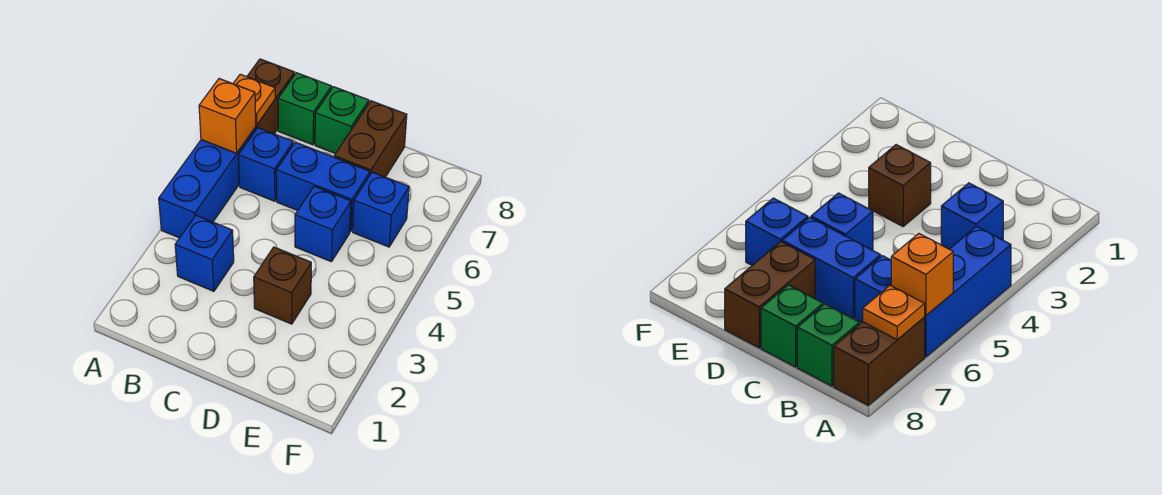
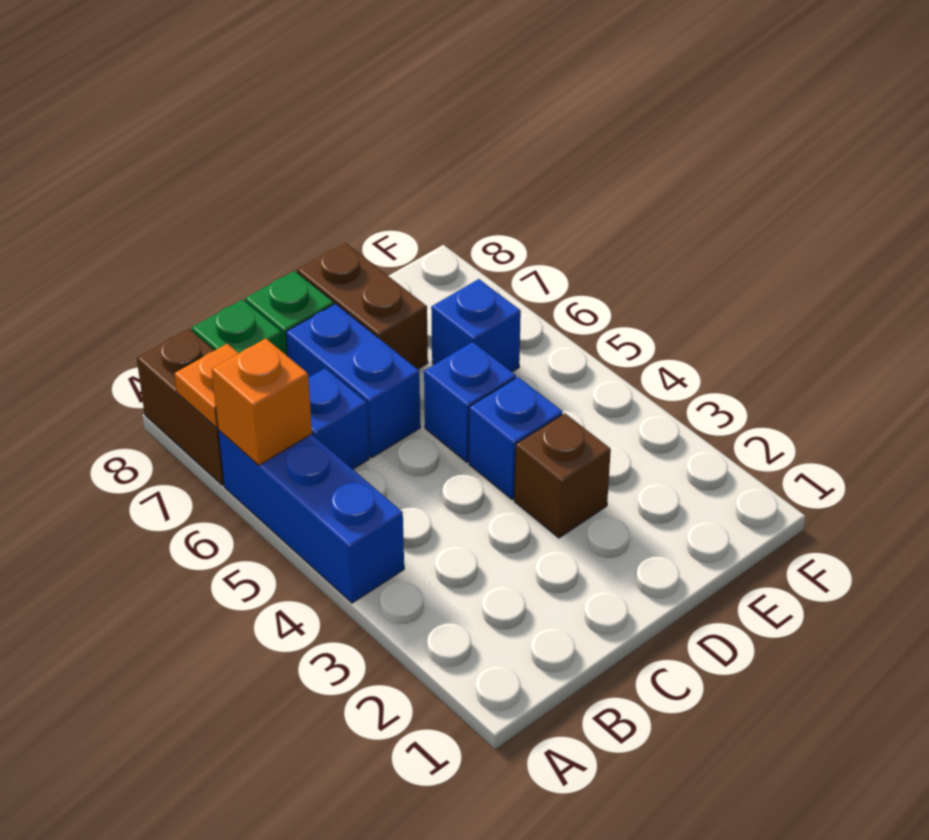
blue 1x1 brick [175,215,234,291] -> blue 1x1 brick moved to [469,377,563,500]
blue 1x2 brick [276,142,370,232] -> blue 1x2 brick turned to [286,304,420,458]

